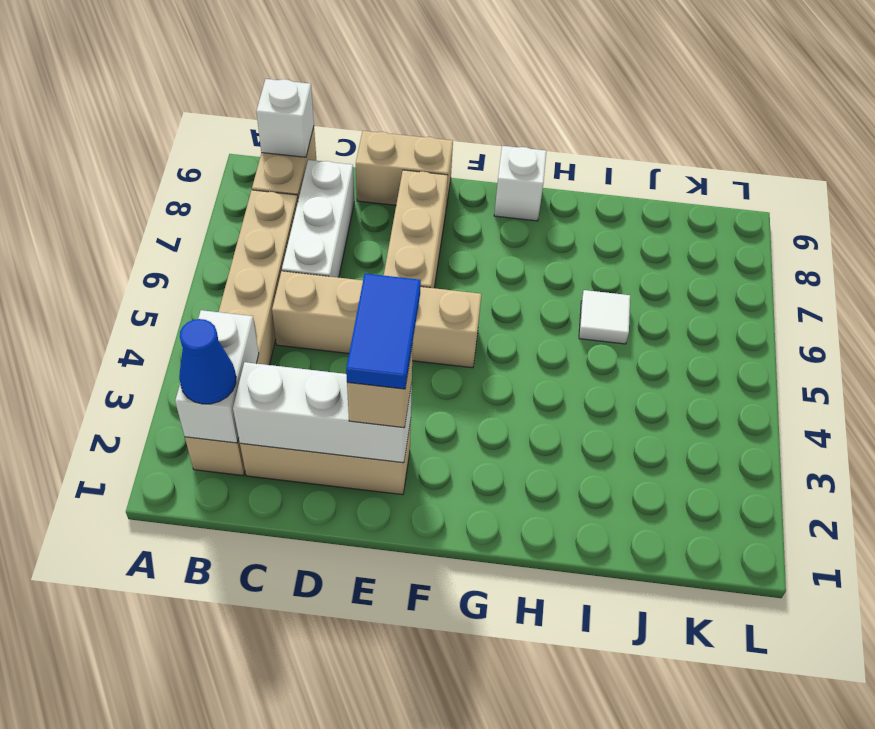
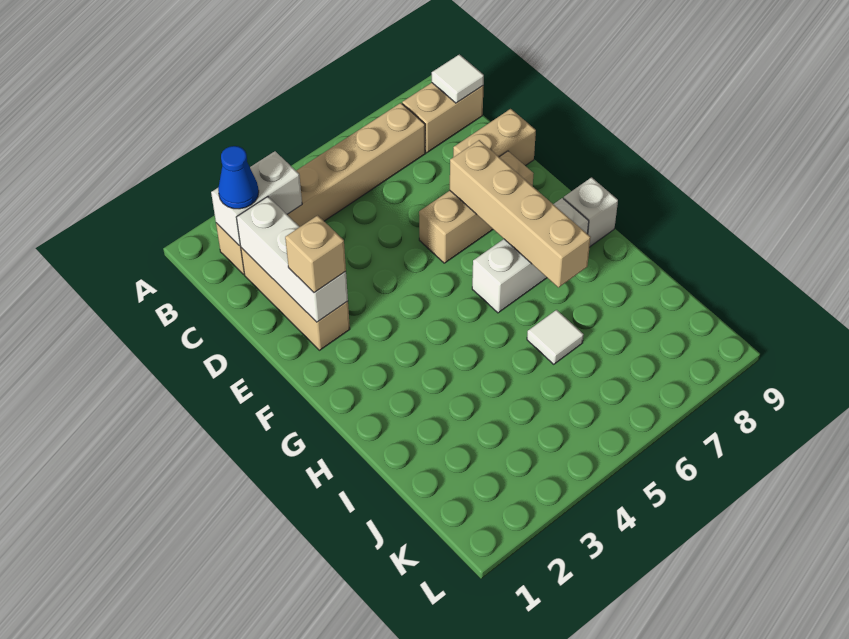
white 1x1 brick [256,79,314,157] -> white 1x1 tile [432,54,484,103]
tan 1x4 brick [272,271,481,368] -> tan 1x4 brick moved to [450,140,591,287]
white 1x3 brick [282,160,354,278] -> white 1x3 brick moved to [472,198,589,313]
tan 1x2 brick [356,131,453,207] -> tan 1x2 brick turned to [453,109,536,166]
blue 1x2 tile [346,274,421,389] -> none

